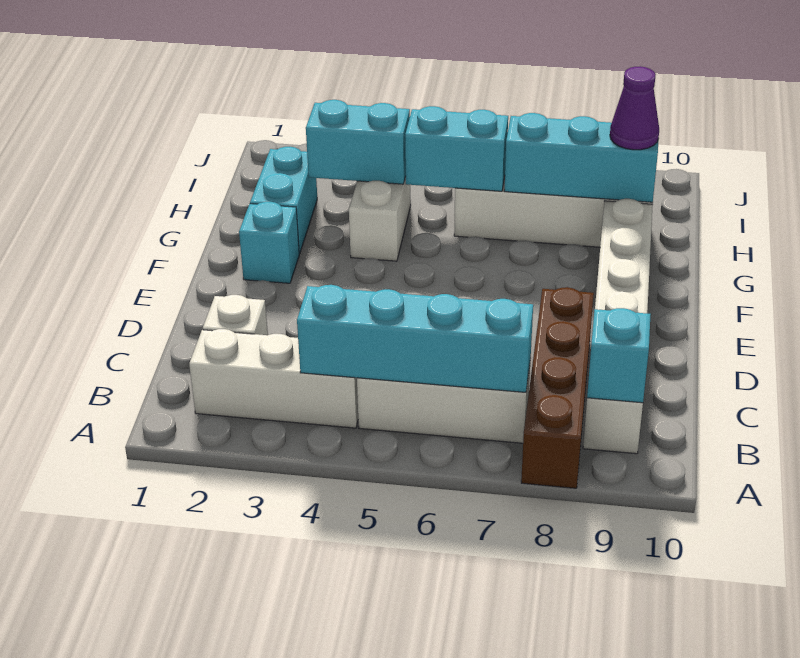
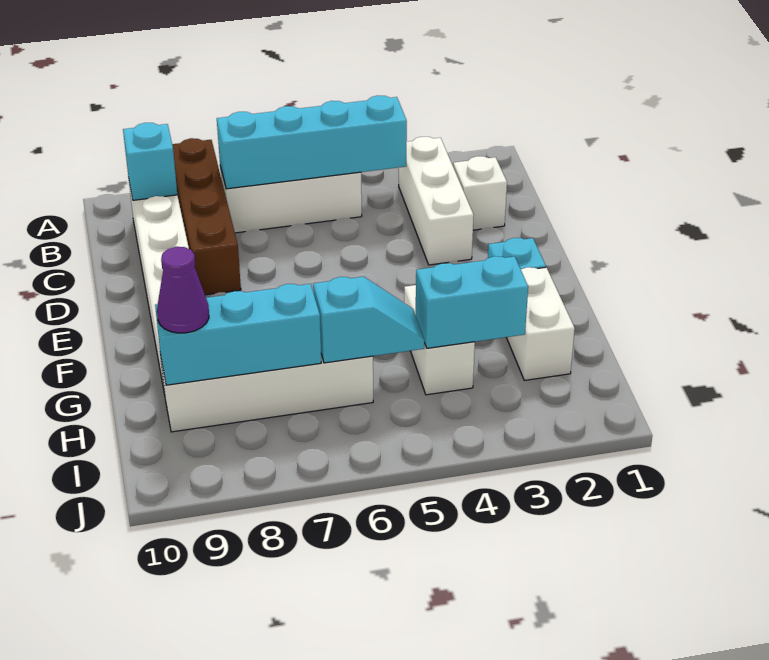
white 1x3 brick [189,329,358,428] -> white 1x3 brick turned to [399,137,474,265]
cyan 1x2 brick [250,147,317,254] -> white 1x2 brick [506,267,575,380]
cyan 1x2 brick [405,106,508,191] -> cyan 1x2 slope [313,277,424,363]

